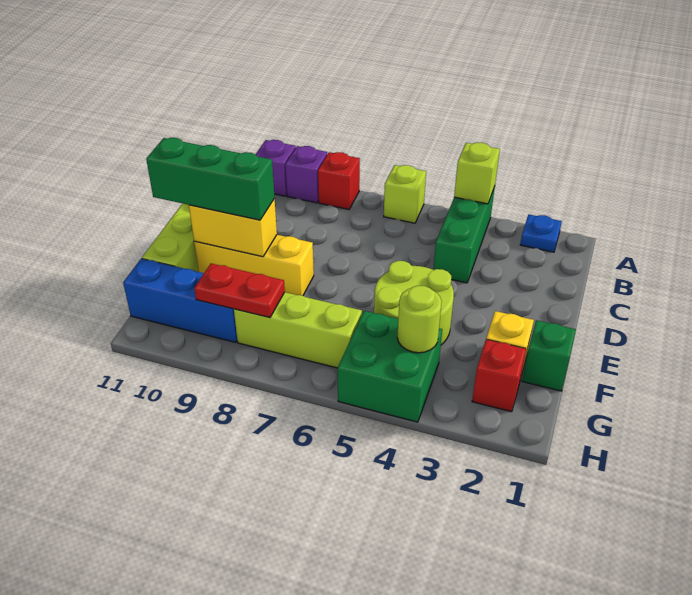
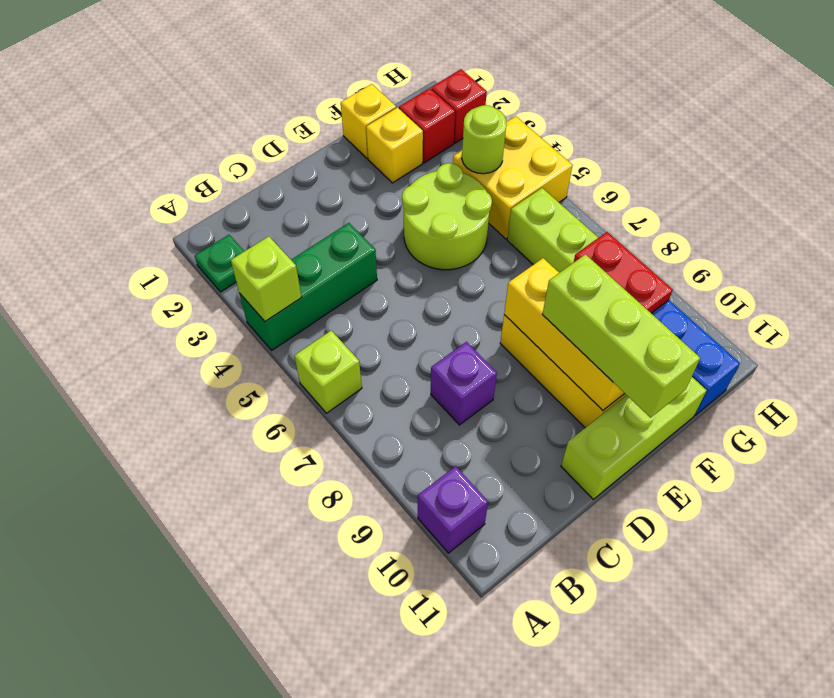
blue 1x1 plate [520,215,562,252] -> green 1x1 plate [195,235,244,292]
red 1x1 brick [318,152,360,209] -> red 1x1 brick moved to [431,69,487,143]
purple 1x1 brick [285,146,327,203] -> purple 1x1 brick moved to [431,342,497,425]
yellow 1x2 brick [189,199,277,257] -> yellow 1x3 brick [504,258,625,410]
green 1x3 brick [146,138,275,220] -> lime 1x3 brick [542,254,700,418]
green 1x1 brick [522,320,576,391] -> yellow 1x1 brick [341,84,396,158]
green 2x2 brick [338,311,442,422] -> yellow 2x2 brick [453,116,573,239]

